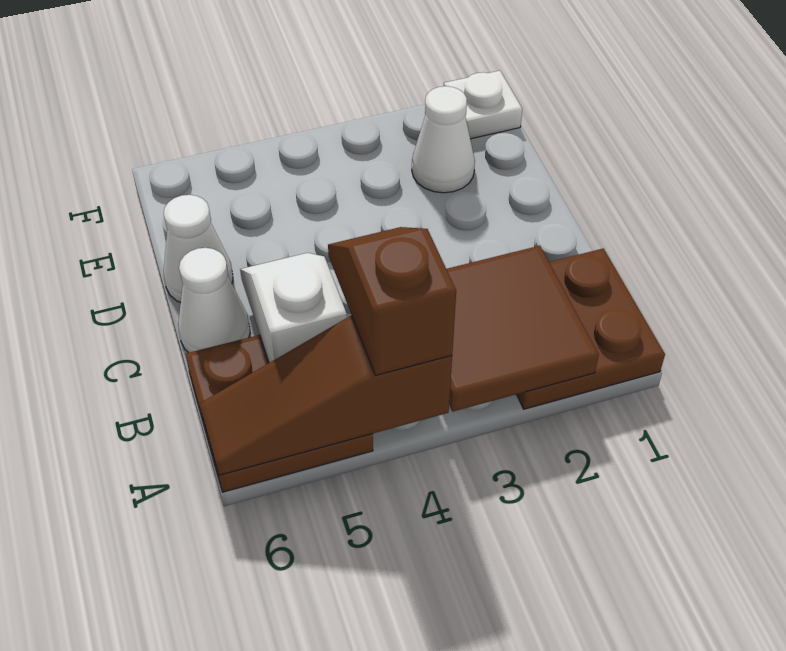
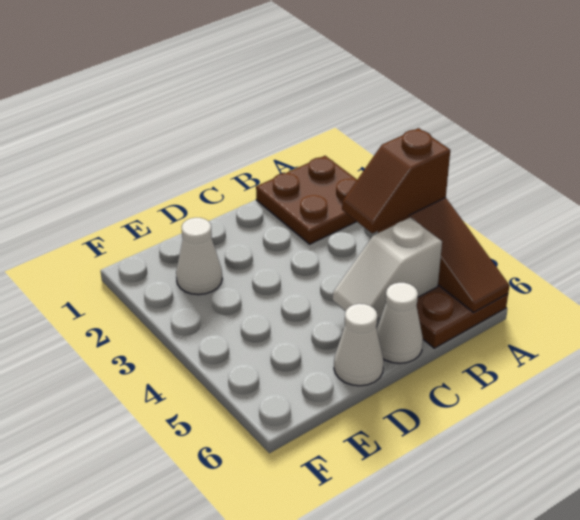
brown 2x2 tile [447,246,599,412] -> none
white 1x1 plate [444,71,522,139] -> none

